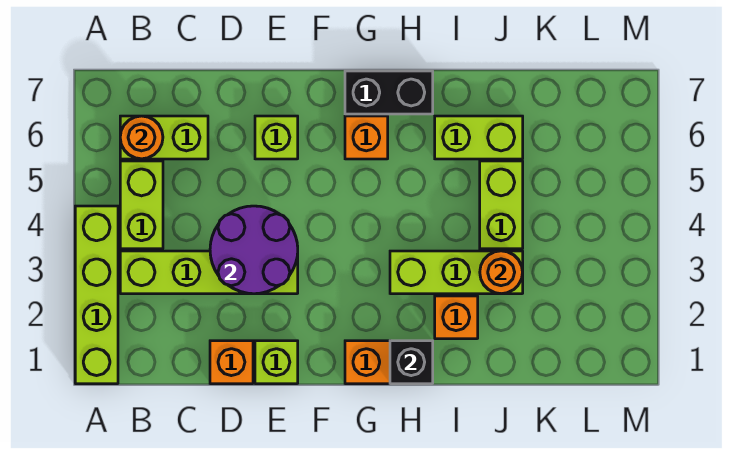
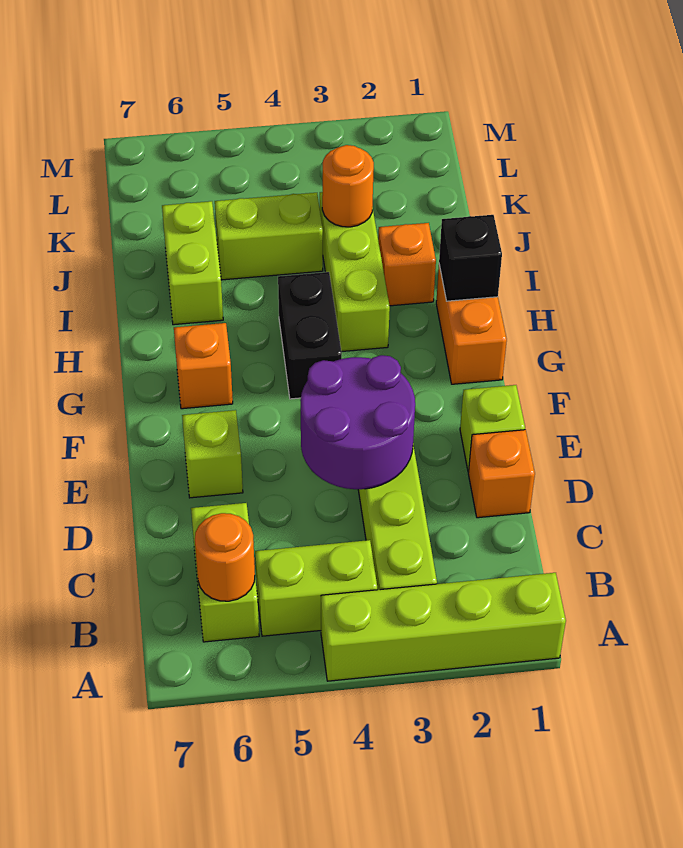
black 1x2 brick [345,71,433,114] -> black 1x2 brick moved to [278,272,342,399]

